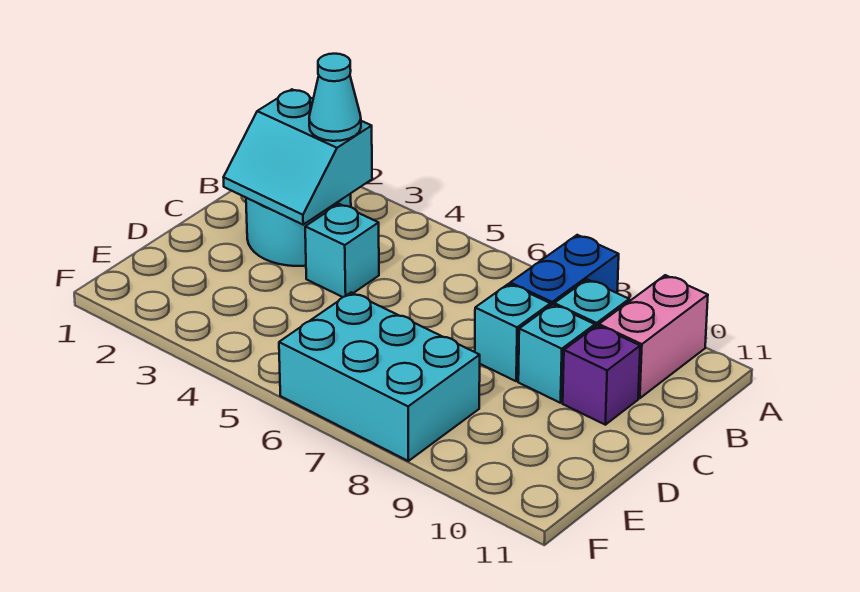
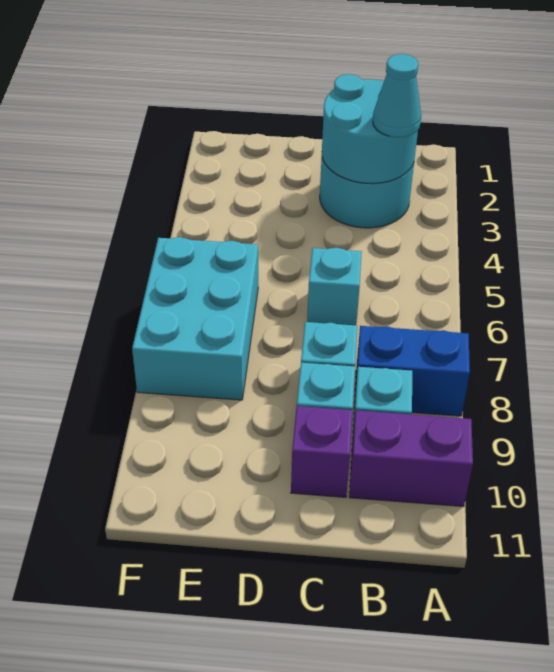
pink 1x2 brick [599,275,708,398] -> purple 1x2 brick [349,410,473,507]
cyan 2x2 slope [223,89,372,225] -> cyan 2x2 round brick [322,74,418,184]
cyan 1x1 brick [305,204,379,297] -> cyan 1x1 brick moved to [307,248,362,325]

